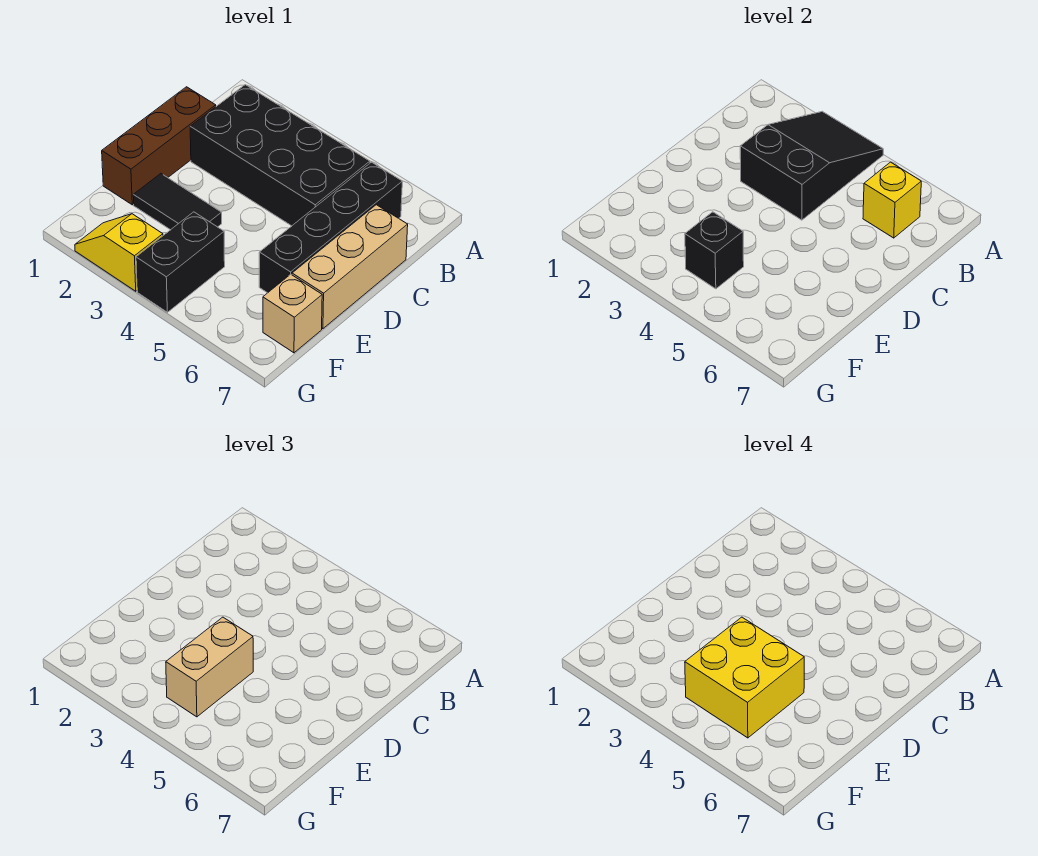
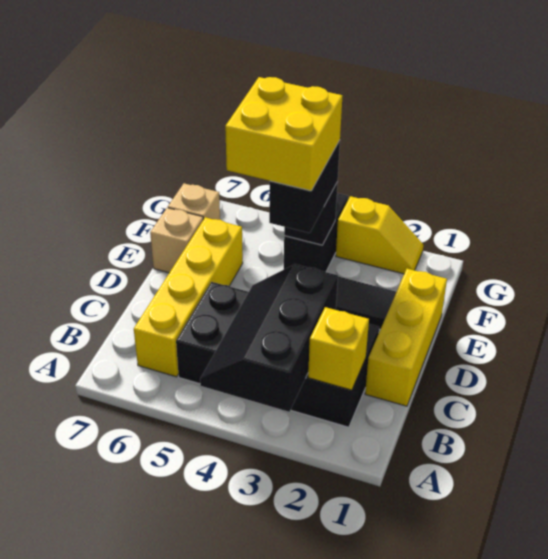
black 2x3 slope [740,111,883,220] -> black 2x3 slope turned to [200,264,338,412]
black 1x4 brick [259,162,402,293] -> yellow 1x4 brick [134,217,243,377]
yellow 1x1 brick [863,162,921,238] -> yellow 1x1 brick moved to [308,307,369,390]
brown 1x3 brick [102,87,216,205] -> yellow 1x3 brick [365,269,447,406]
tan 1x3 brick [292,205,408,329] -> tan 1x1 brick [150,208,203,273]
tan 1x2 brick [166,617,253,717] -> black 1x2 brick [269,140,340,233]

